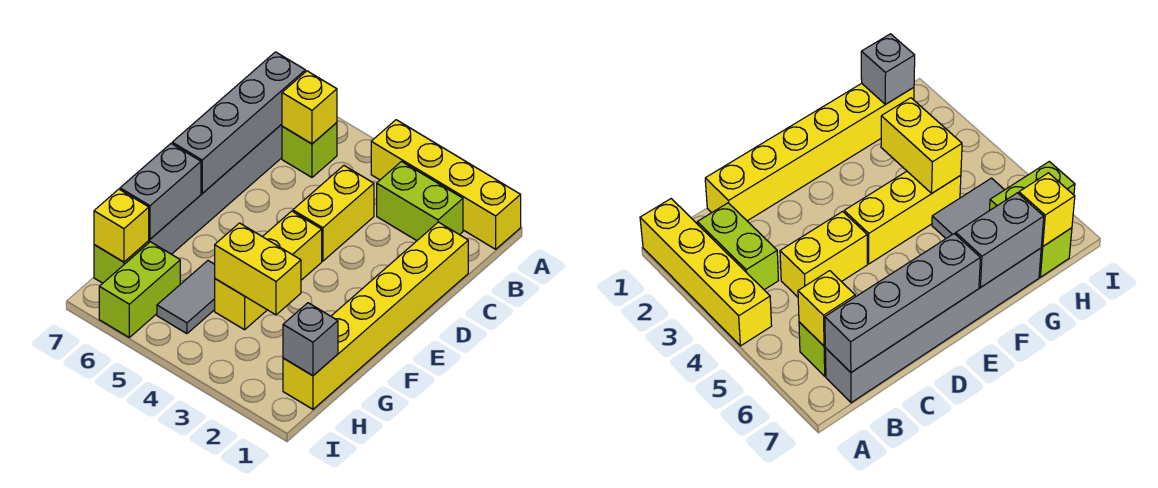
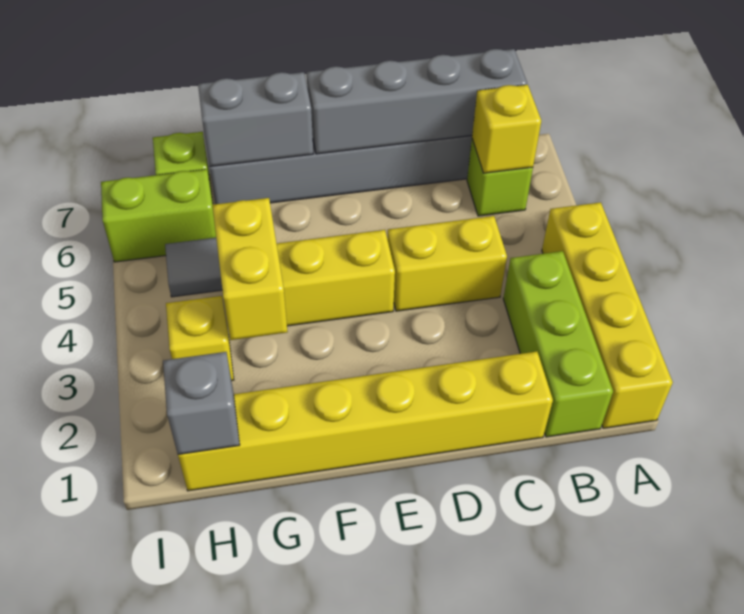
lime 1x2 brick [377,162,463,241] -> lime 1x3 brick [503,251,613,437]
yellow 1x1 brick [94,189,149,262] -> yellow 1x1 brick moved to [166,296,234,381]

